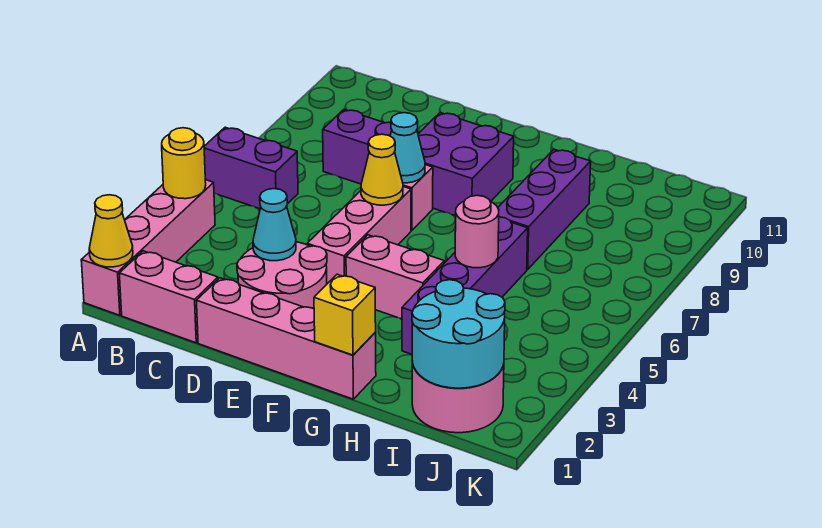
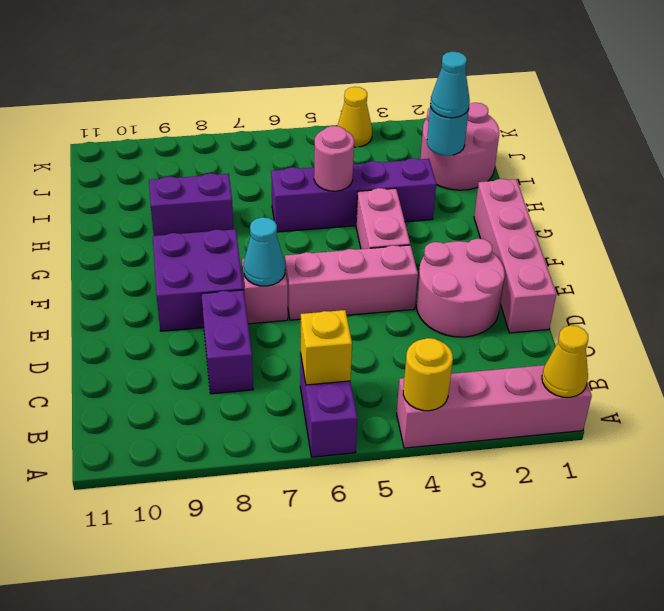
pink 1x2 brick [119,251,218,343] -> none
cyan 1x1 cone [253,189,296,261] -> cyan 1x1 cone moved to [430,51,470,118]
yellow 1x1 cone [361,134,403,205] -> yellow 1x1 cone moved to [338,87,372,147]
yellow 1x1 brick [314,274,376,355] -> yellow 1x1 brick moved to [300,310,352,385]
purple 1x3 brick [498,149,591,269] -> purple 1x2 brick [149,173,234,236]
cyan 2x2 round brick [412,280,505,388] -> cyan 1x1 round brick [427,105,469,156]

